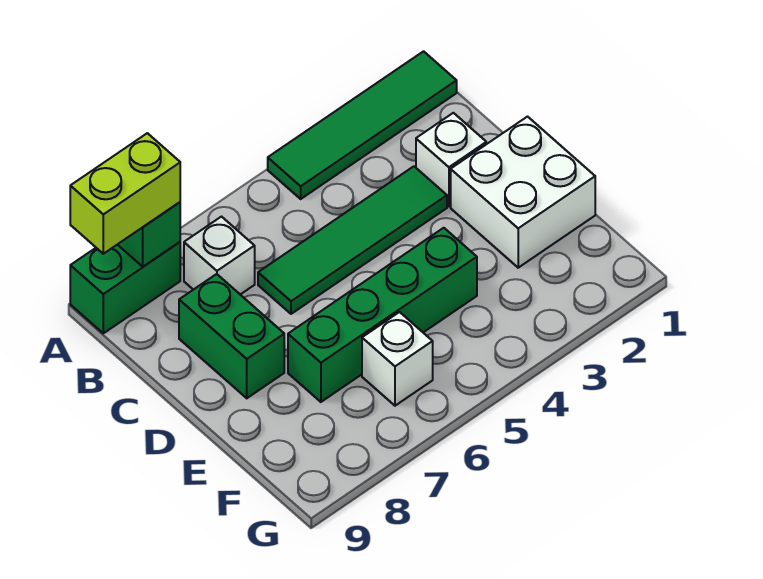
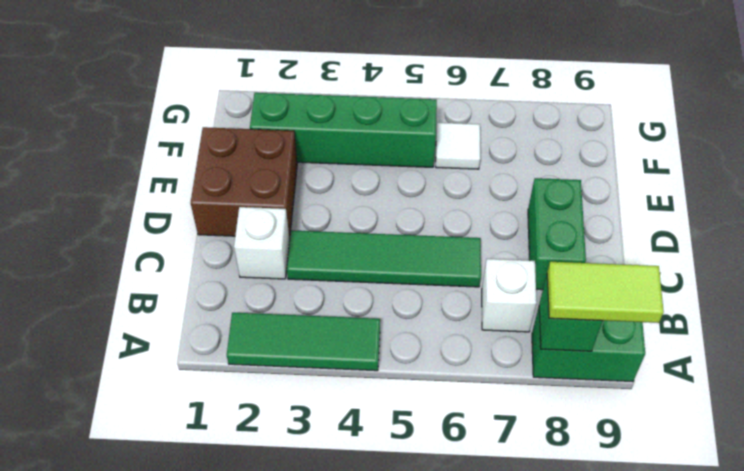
green 1x4 tile [268,51,457,199] -> green 1x3 tile [227,313,380,371]
lime 1x2 brick [70,133,180,254] -> lime 1x2 tile [547,262,664,323]
white 2x2 brick [451,117,595,268] -> brown 2x2 brick [191,127,297,238]
green 1x4 brick [288,228,477,402] -> green 1x4 brick moved to [250,93,437,167]
white 1x1 brick [362,312,433,406] -> white 1x1 tile [436,123,480,169]

